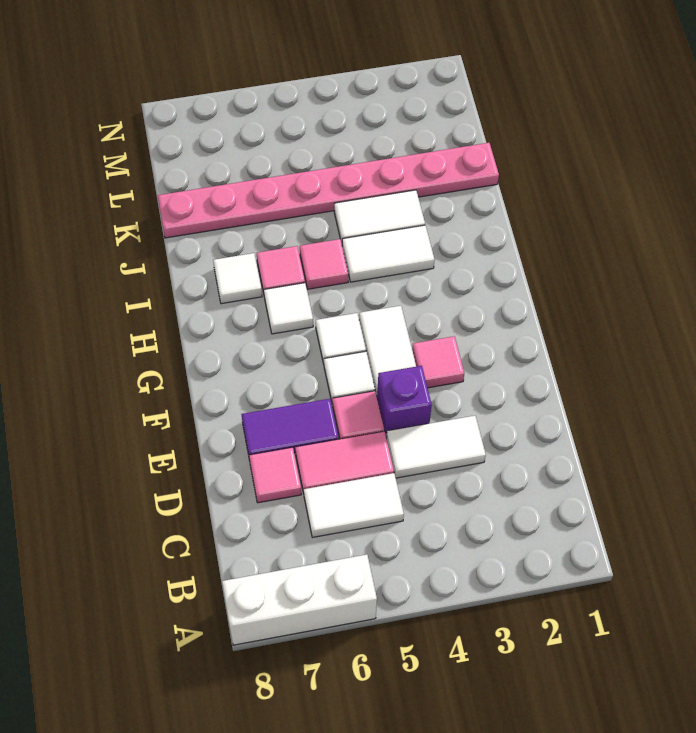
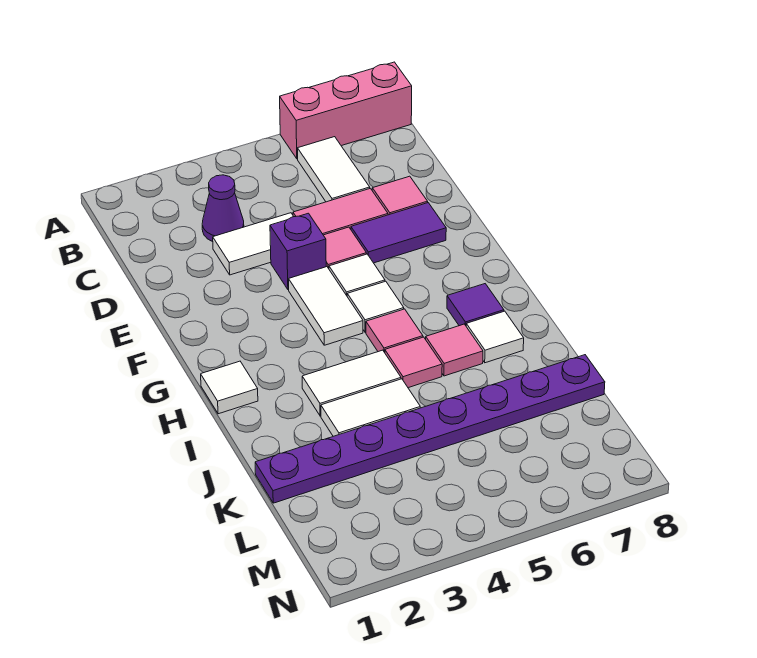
white 1x3 brick [222,555,377,645] -> pink 1x3 brick [280,62,412,159]
none -> purple 1x1 cone [202,175,244,242]
white 1x2 tile [304,473,404,537] -> white 1x2 tile turned to [297,137,370,202]
pink 1x1 tile [412,336,464,388] -> pink 1x1 tile moved to [366,309,423,353]
white 1x1 tile [264,283,313,334] -> white 1x1 tile moved to [201,361,258,414]
none -> purple 1x1 tile [447,284,504,326]
pink 1x8 plate [158,143,499,238] -> purple 1x8 plate [255,355,605,503]

